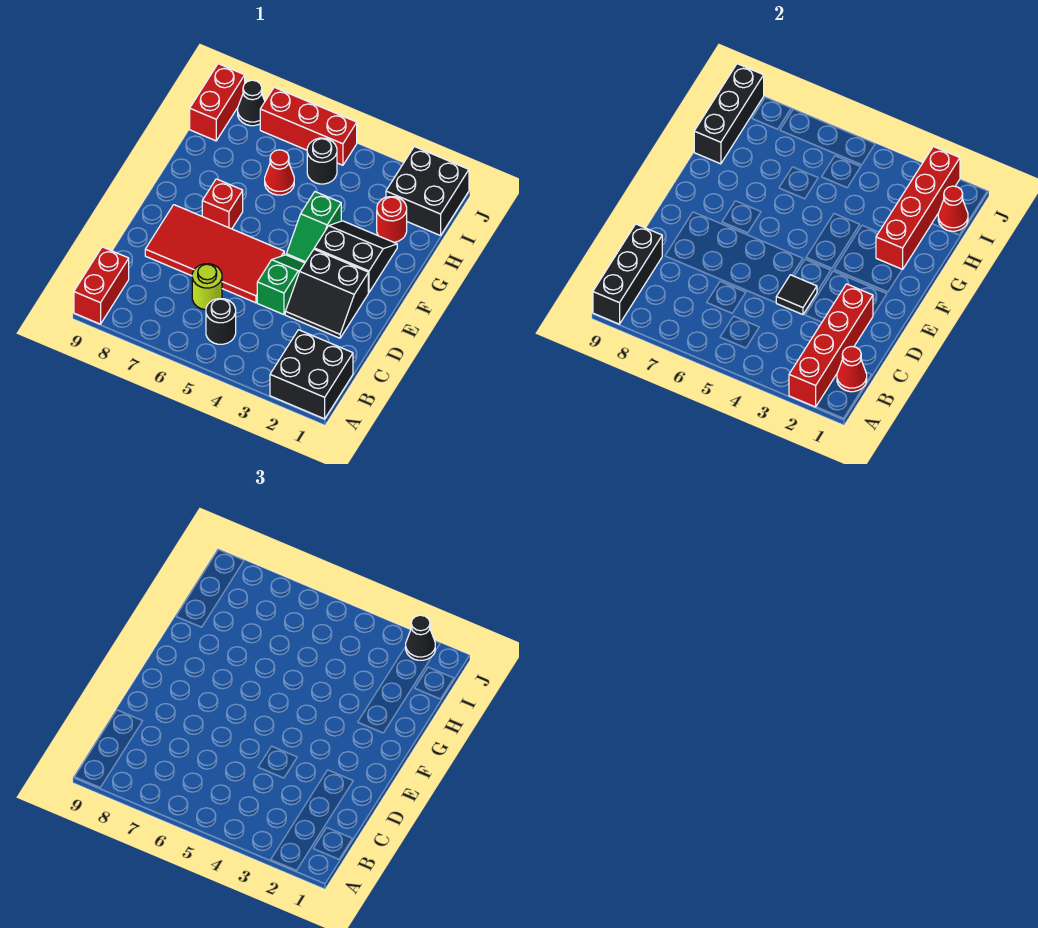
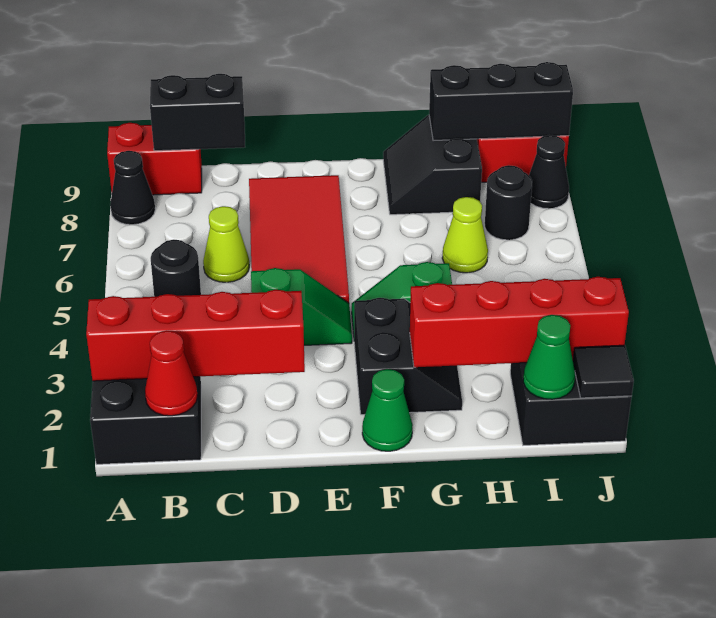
black 1x3 brick [593,224,662,324] -> black 1x2 brick [150,74,245,151]
lime 1x1 round brick [192,264,222,310] -> lime 1x1 cone [203,206,249,282]
black 2x2 slope [285,249,368,338] -> black 2x2 slope moved to [383,115,482,215]
black 1x1 tile [776,275,817,315] -> black 1x1 tile moved to [573,345,634,398]
none -> green 1x1 cone [362,369,413,451]
red 1x1 brick [202,179,243,229] -> none
red 1x1 round brick [377,197,407,242] -> none
red 1x1 cone [265,150,294,195] -> lime 1x1 cone [442,197,488,273]
red 1x1 cone [938,186,968,231] -> green 1x1 cone [523,315,575,399]
black 1x1 round brick [307,138,337,184] -> black 1x1 round brick moved to [485,165,532,240]
black 1x1 cone [406,615,435,660] -> black 1x1 cone moved to [110,151,155,225]
red 1x3 brick [260,87,357,165] -> none

